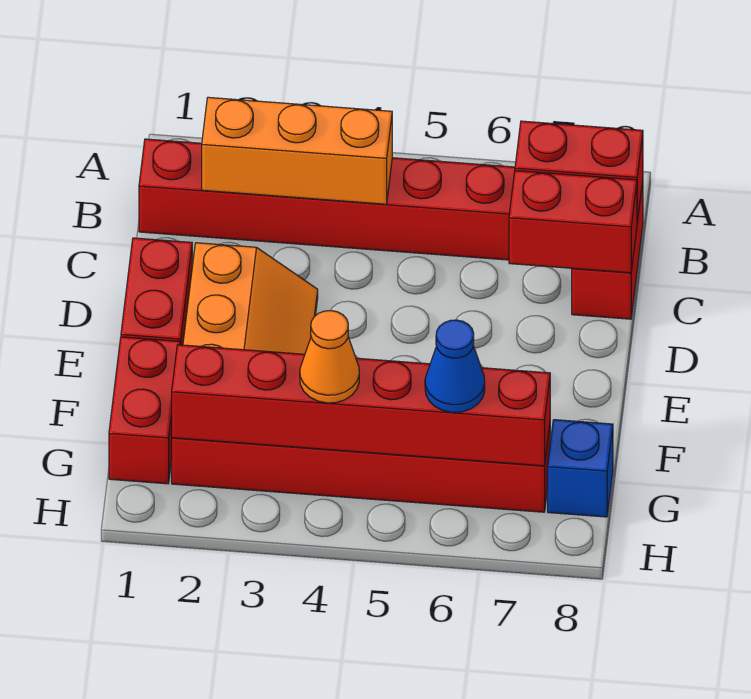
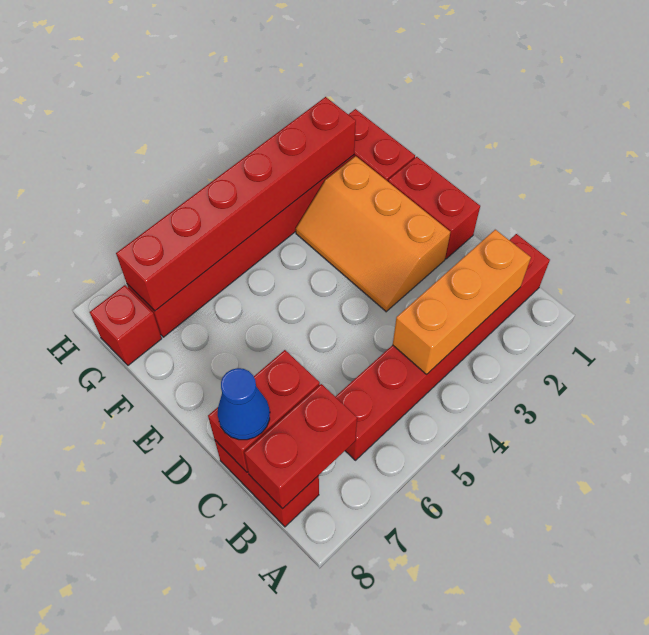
orange 1x1 cone [300,311,359,403] -> none
blue 1x1 cone [425,320,485,413] -> blue 1x1 cone moved to [217,368,270,440]
blue 1x1 brick [548,420,613,517] -> red 1x1 brick [90,285,162,365]

